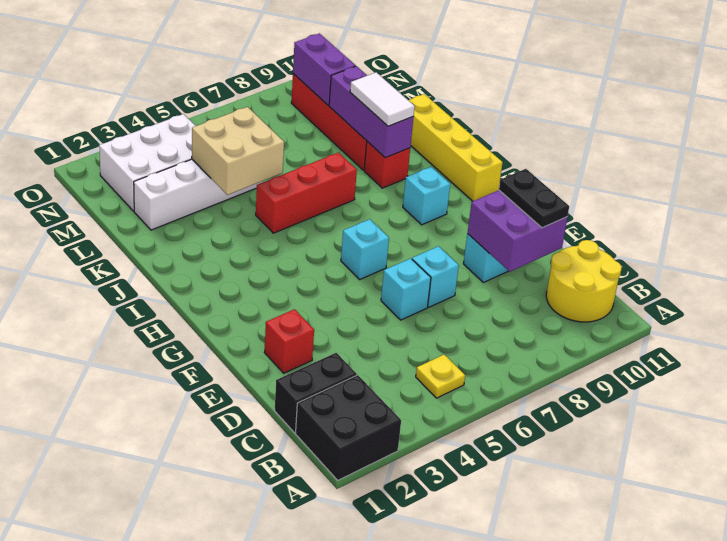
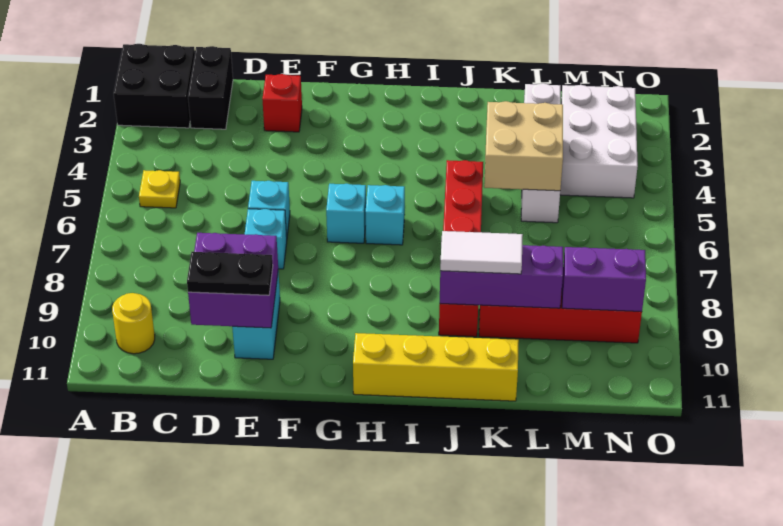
yellow 2x2 round brick [546,240,622,322] -> yellow 1x1 round brick [112,293,155,354]
cyan 1x1 brick [403,167,450,225] -> cyan 1x1 brick moved to [366,185,405,245]

